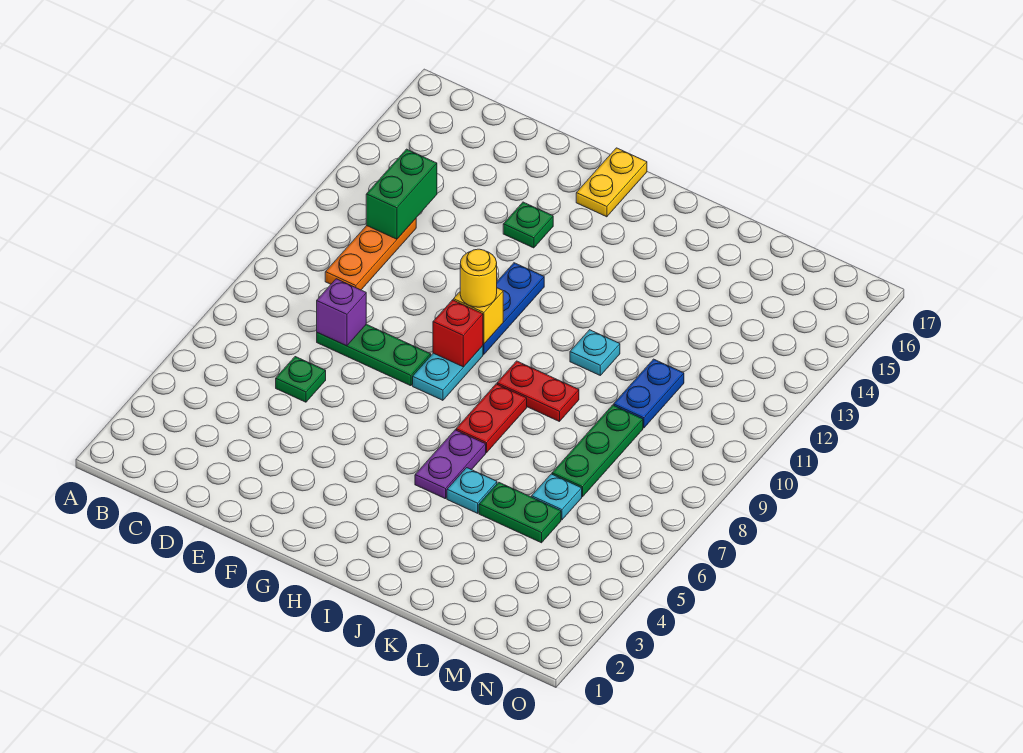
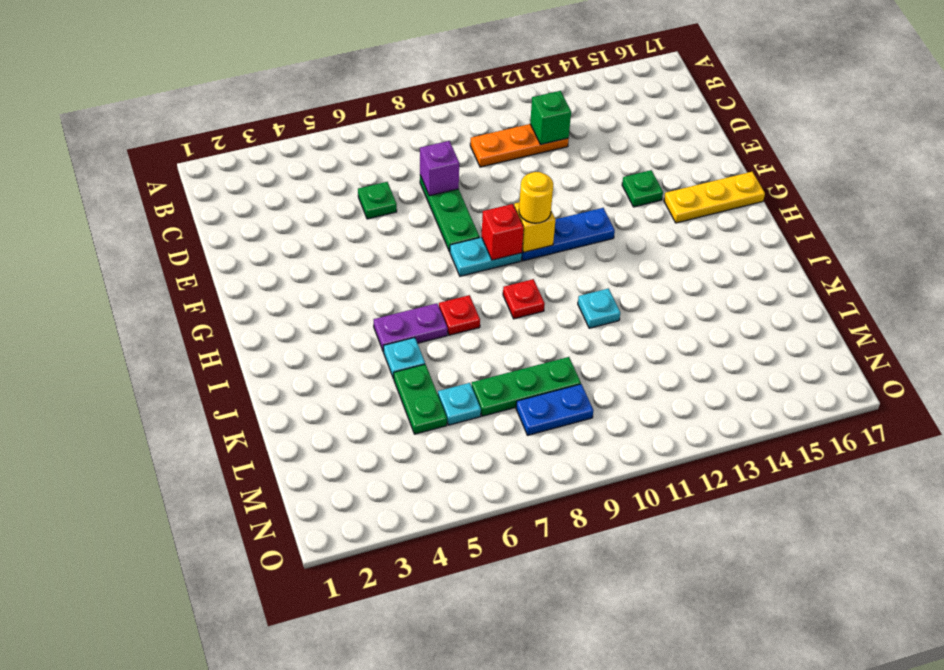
green 1x2 brick [366,149,437,239] -> green 1x1 brick [530,91,571,144]
yellow 1x2 plate [576,148,647,217] -> yellow 1x3 plate [664,172,765,223]
red 1x2 plate [456,384,527,453] -> red 1x1 plate [439,295,480,335]
red 1x2 plate [497,361,579,422] -> red 1x1 plate [503,279,545,319]
blue 1x2 plate [614,359,684,428] -> blue 1x2 plate moved to [516,384,593,435]

